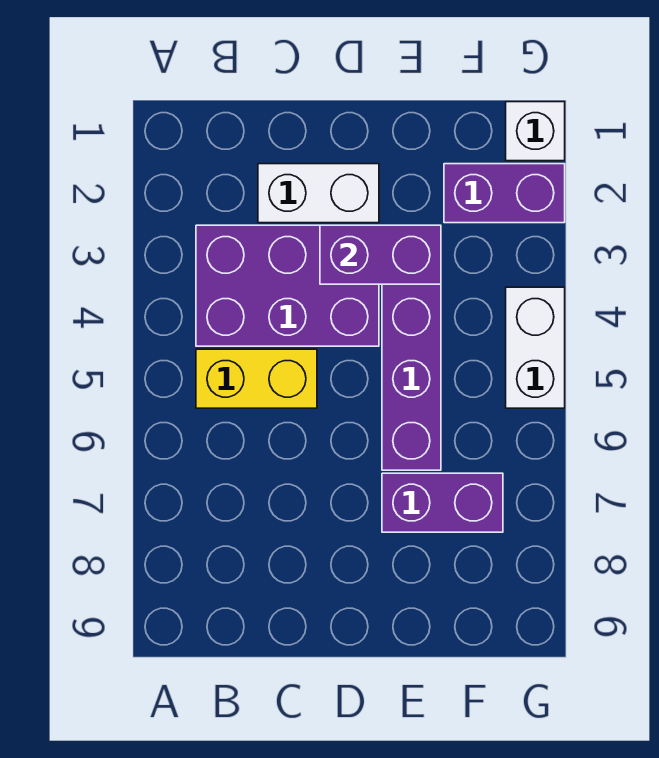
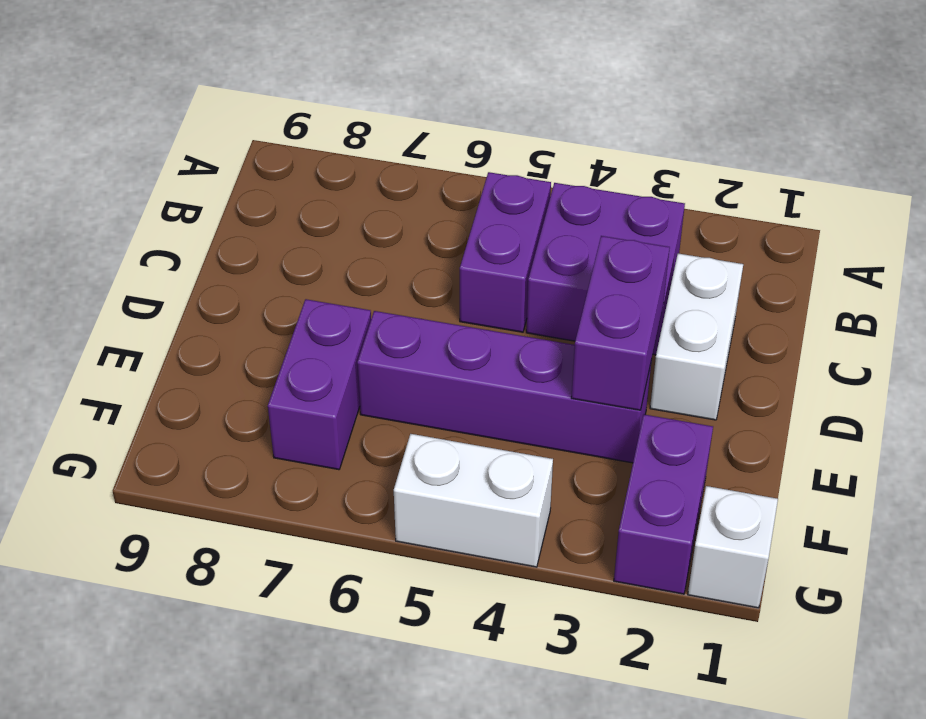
purple 2x3 brick [196,225,379,346] -> purple 2x2 brick [526,183,685,355]
yellow 1x2 brick [196,349,317,408] -> purple 1x2 brick [460,172,551,332]

